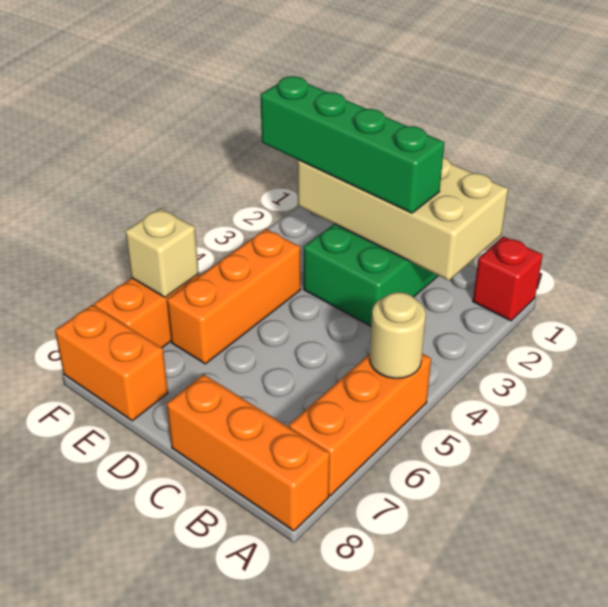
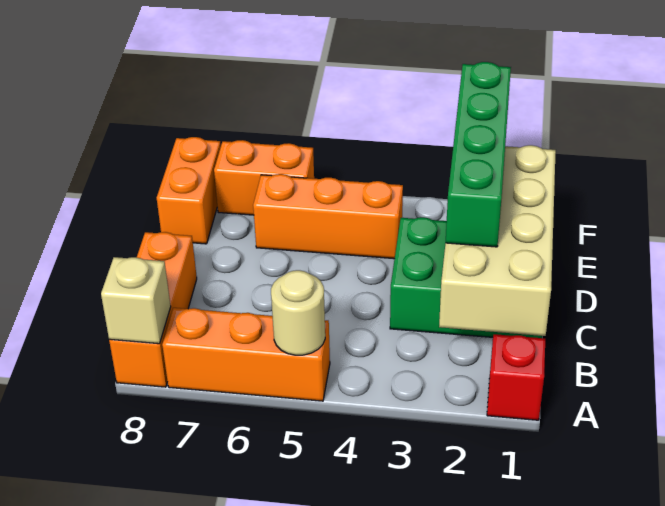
tan 1x1 brick [125,208,199,297] -> tan 1x1 brick moved to [101,257,171,344]

